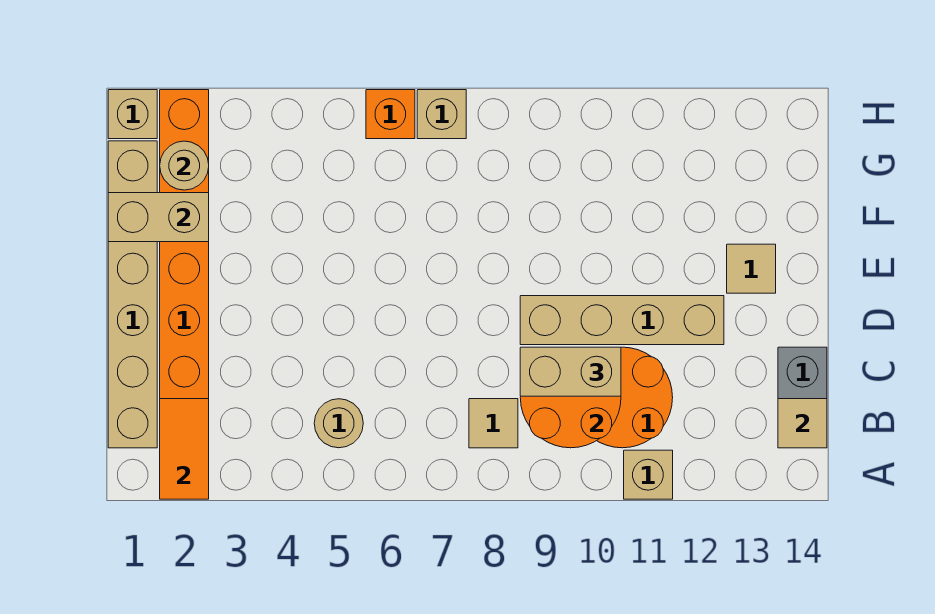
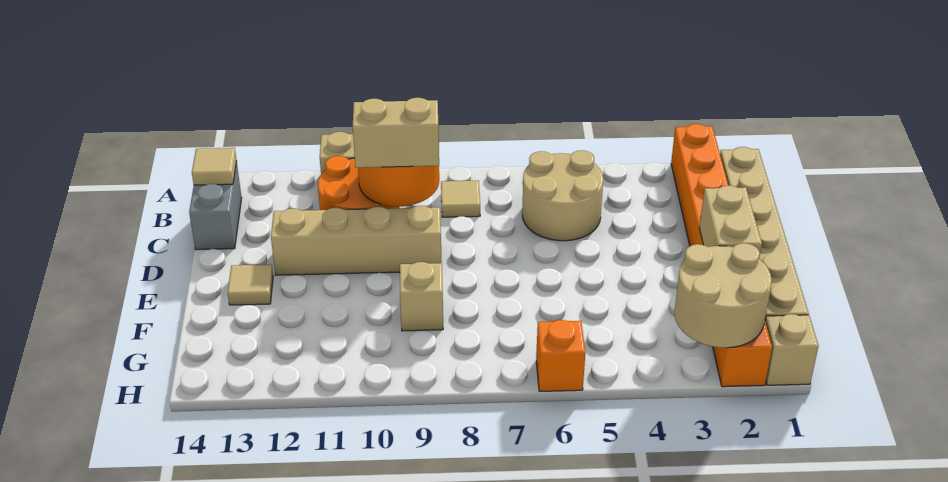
orange 1x2 tile [160,399,209,499] -> none
tan 1x1 round brick [314,399,363,448] -> tan 2x2 round brick [522,151,603,241]
tan 1x2 brick [108,193,209,242] -> tan 1x2 brick turned to [699,186,762,257]
tan 1x1 round brick [160,141,209,190] -> tan 2x2 round brick [674,243,772,348]
tan 1x1 brick [417,90,466,139] -> tan 1x1 brick moved to [400,262,443,331]

